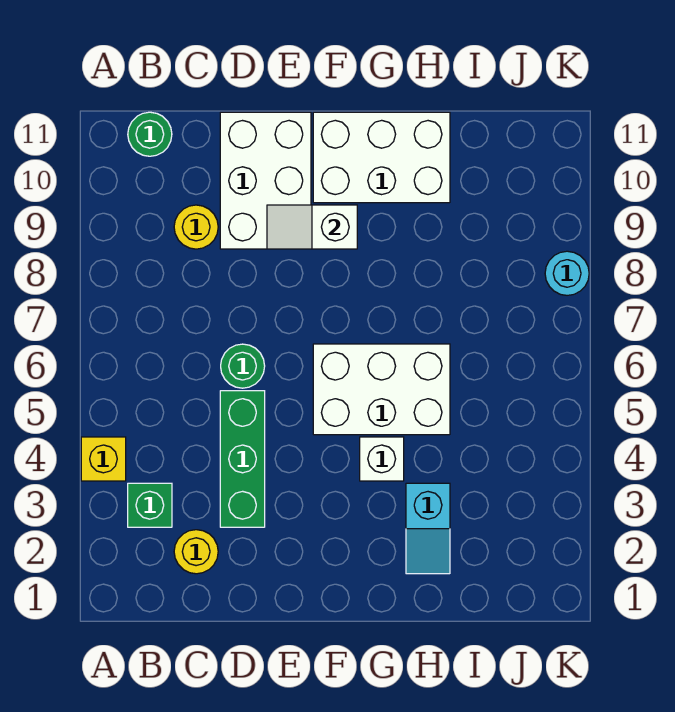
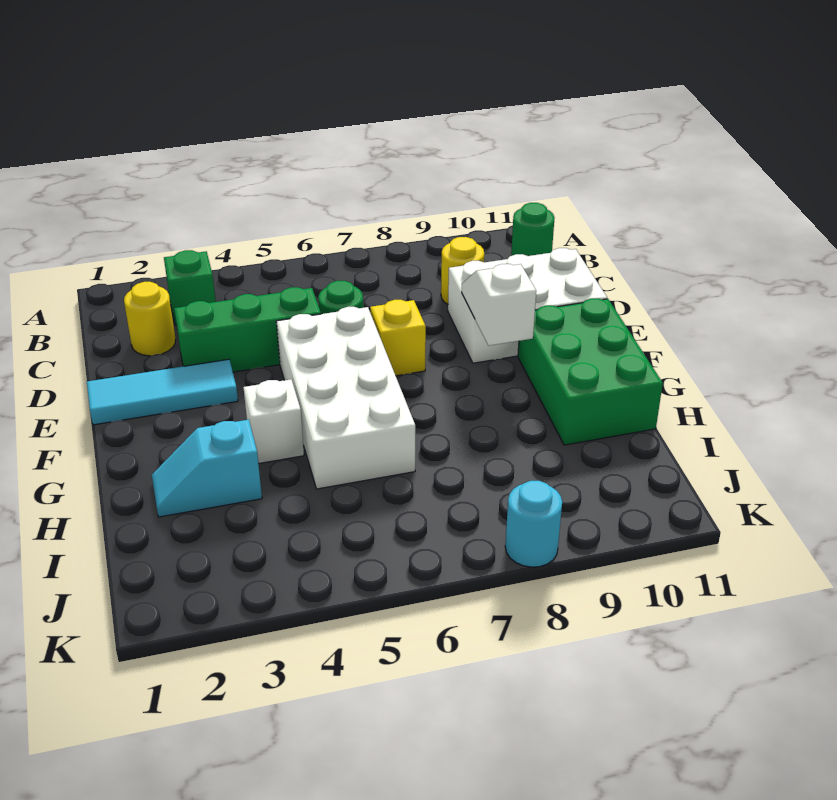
yellow 1x1 brick [81,437,126,481] -> yellow 1x1 brick moved to [370,300,426,376]
none -> cyan 1x3 tile [87,359,238,425]
white 2x3 brick [313,344,450,435] -> white 2x4 brick [276,307,415,489]
white 2x3 brick [313,112,450,203] -> green 2x3 brick [518,298,663,445]

